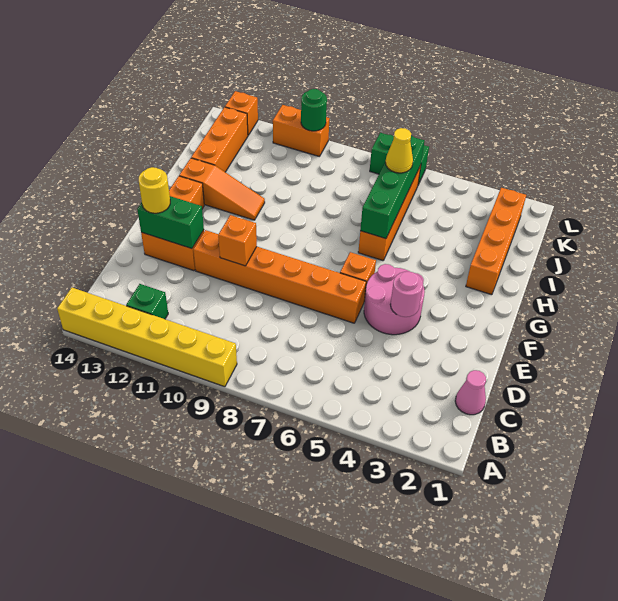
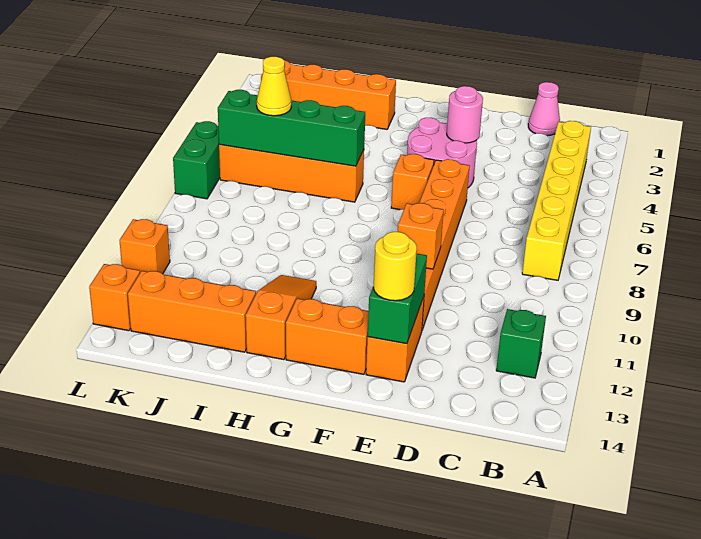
yellow 1x6 brick [57,288,237,387] -> yellow 1x6 brick moved to [522,121,591,280]
orange 1x2 brick [273,105,329,157] -> orange 1x1 brick [119,219,170,274]
green 1x1 round brick [301,89,327,131] -> none

